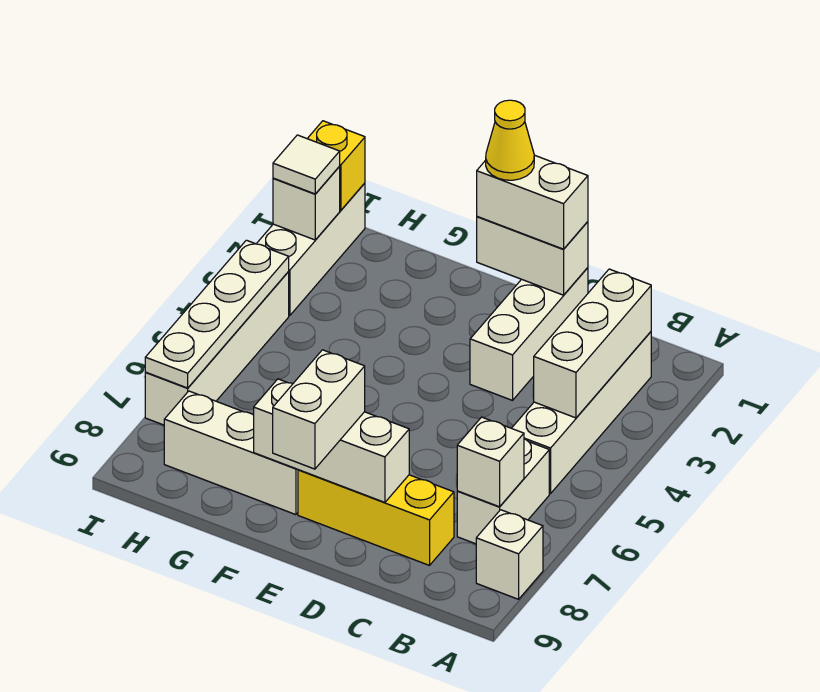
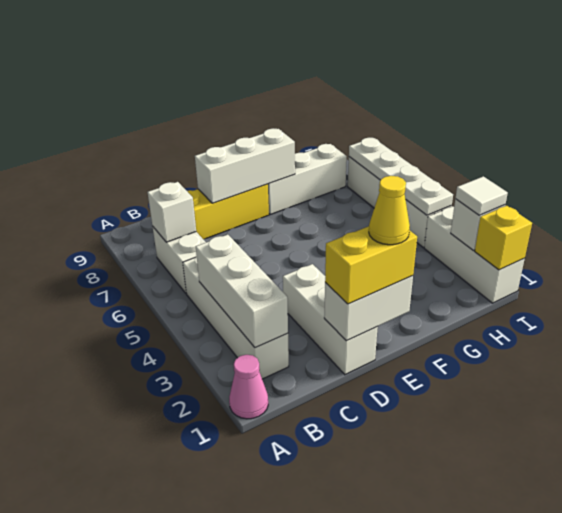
none -> pink 1x1 cone [229,355,268,419]
white 1x1 brick [476,510,543,599] -> none
white 1x2 brick [477,155,588,249] -> yellow 1x2 brick [325,226,417,304]
white 1x2 brick [273,350,365,469] -> none

